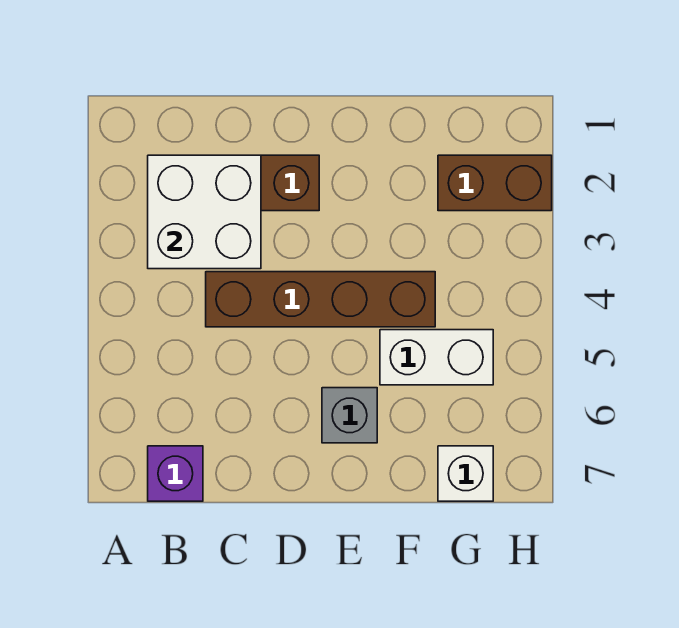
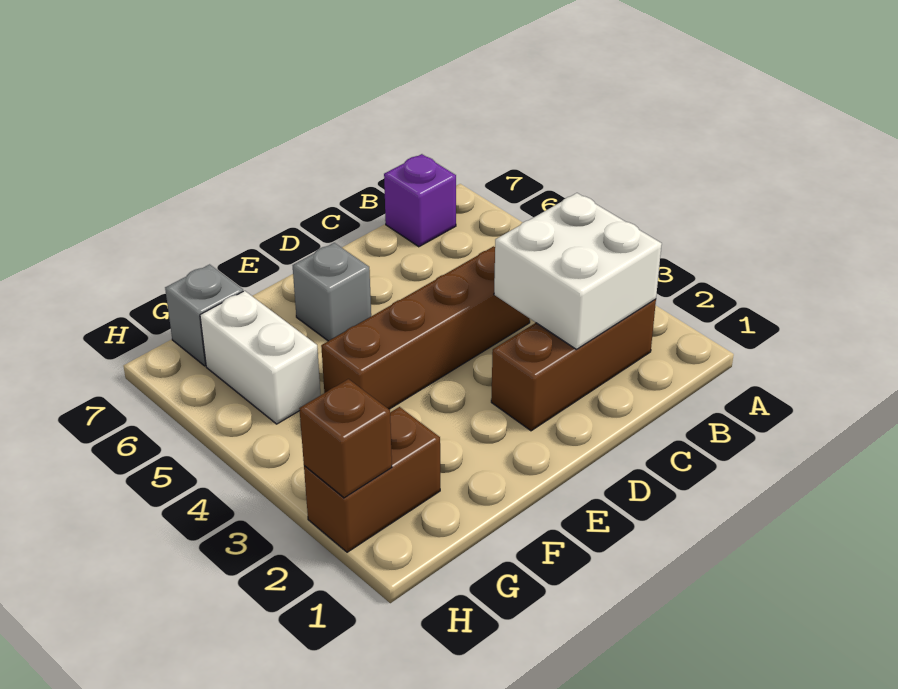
white 1x2 brick [380,330,493,385] -> white 1x2 brick turned to [200,291,321,424]
white 1x1 brick [438,446,493,501] -> grey 1x1 brick [165,264,243,366]
none -> brown 1x1 brick [299,379,392,498]

